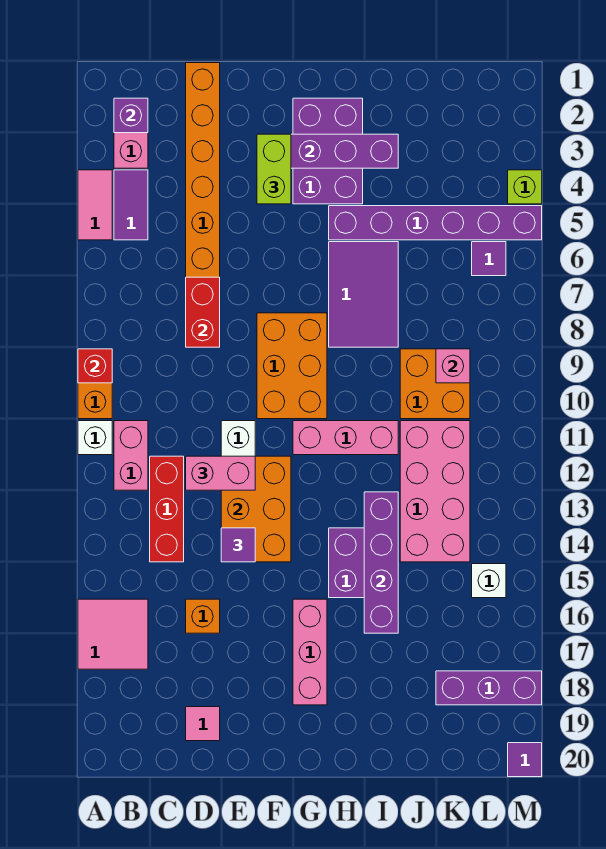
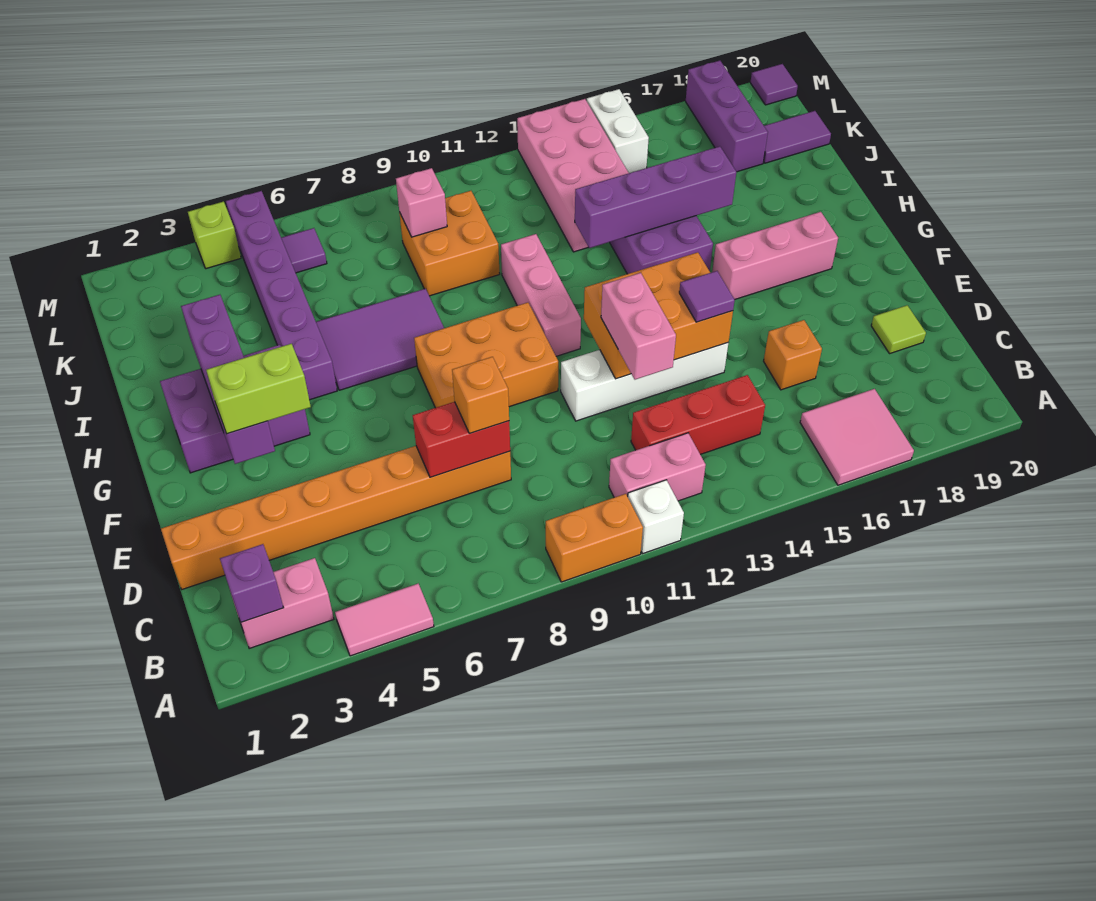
red 1x1 brick [78,349,112,383] -> none
purple 1x2 tile [114,170,148,240] -> purple 1x2 tile moved to [764,111,831,163]
none -> orange 1x1 brick [452,357,509,433]
pink 1x1 tile [186,707,220,741] -> lime 1x1 tile [871,305,926,353]
pink 2x4 brick [400,421,470,562] -> pink 2x4 brick turned to [517,99,629,252]
white 1x1 brick [472,564,506,598] -> white 1x2 brick [587,89,649,173]

